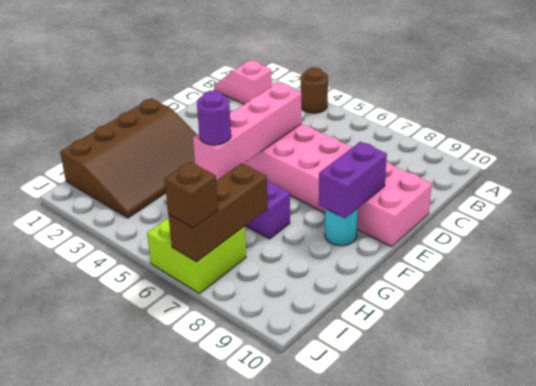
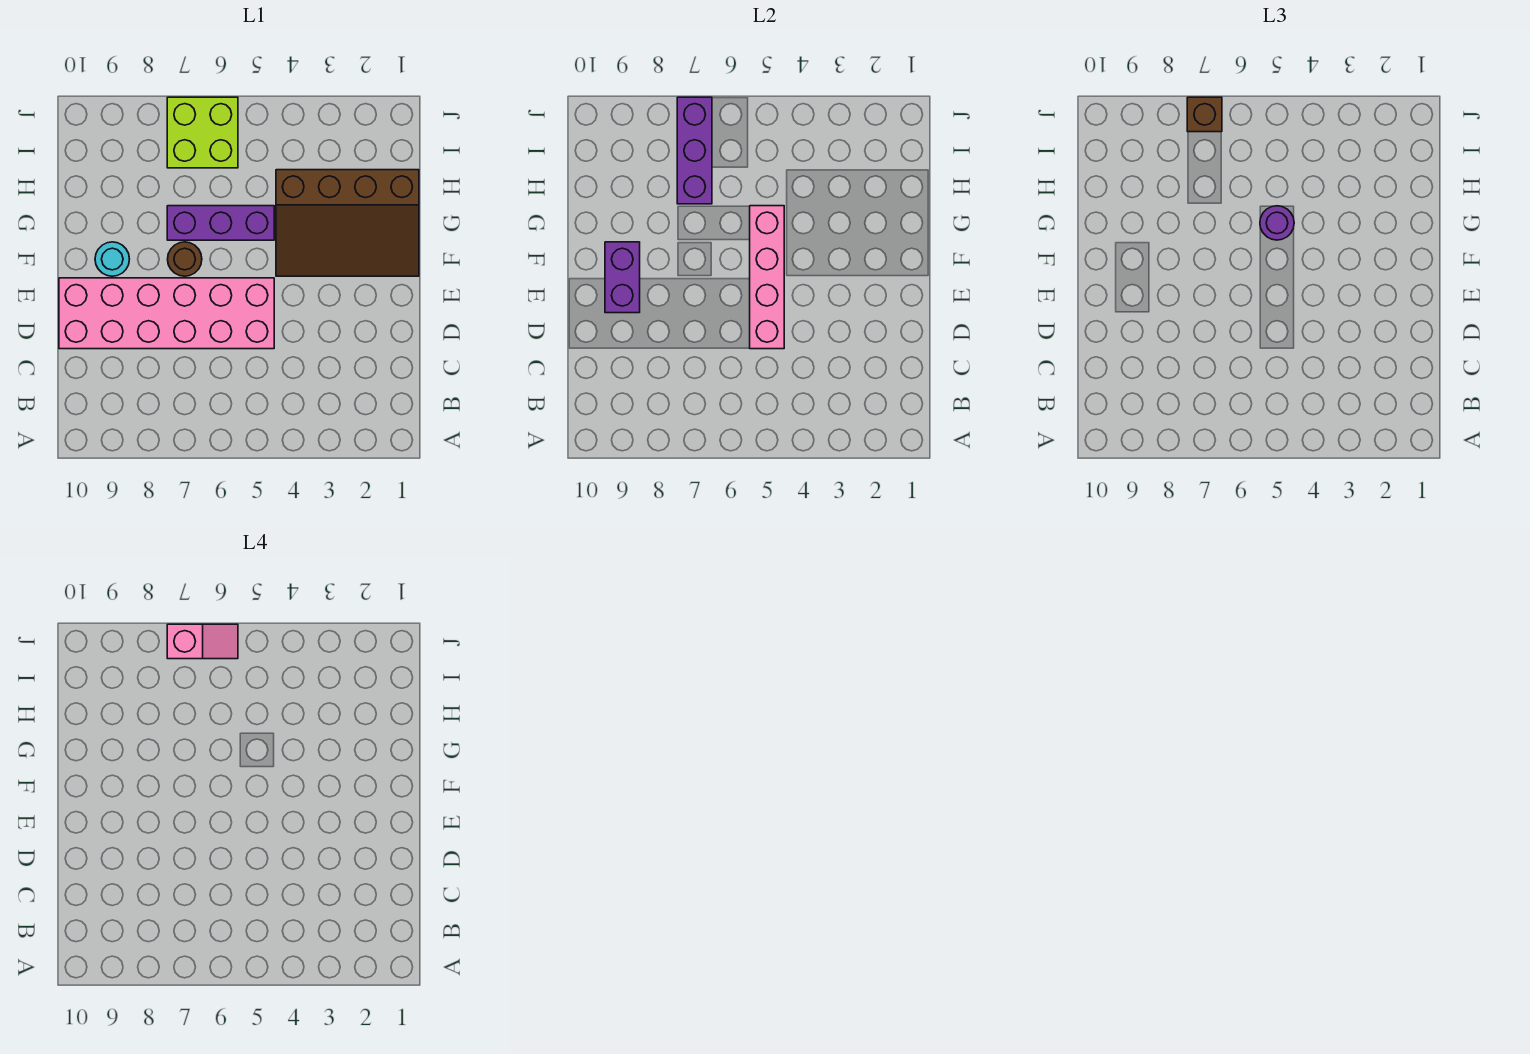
brown 1x1 round brick [300,68,328,113] -> brown 1x1 round brick moved to [168,242,202,276]
pink 1x2 slope [214,60,272,104] -> pink 1x2 slope moved to [167,624,238,659]
brown 3x4 slope [60,98,197,218] -> brown 3x4 slope turned to [276,170,419,276]
brown 1x3 brick [168,163,268,262] -> purple 1x3 brick [677,97,712,204]

